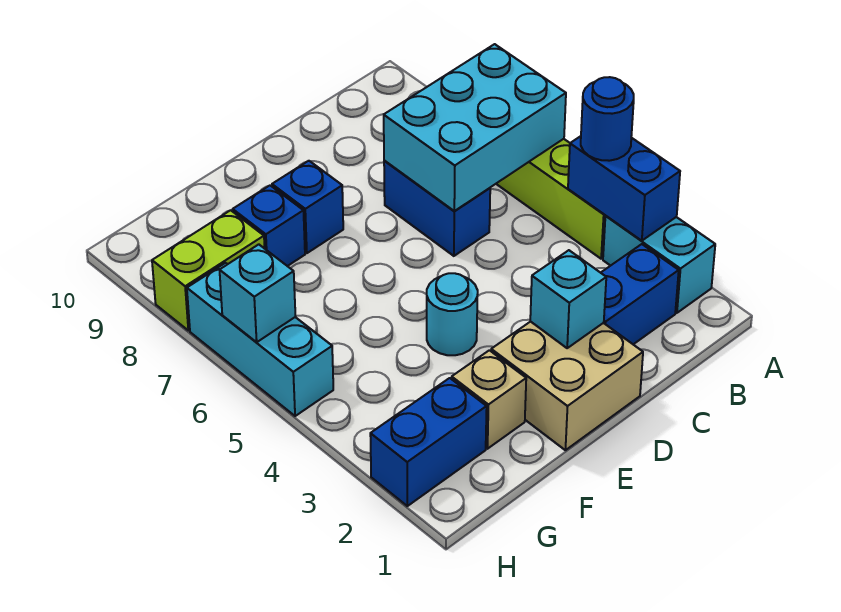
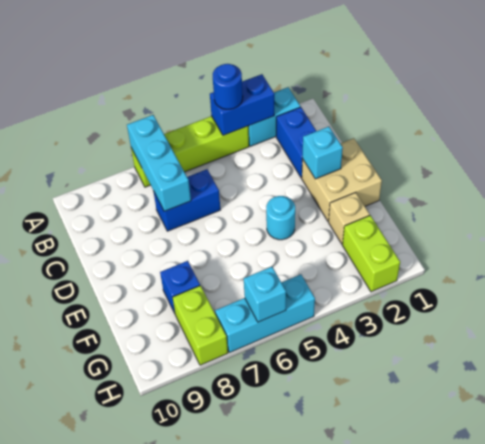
cyan 2x3 brick [384,44,566,211] -> cyan 1x3 brick [127,115,191,211]
blue 1x1 brick [272,161,343,253] -> none
blue 1x2 brick [370,378,487,506] -> lime 1x2 brick [343,215,400,292]

